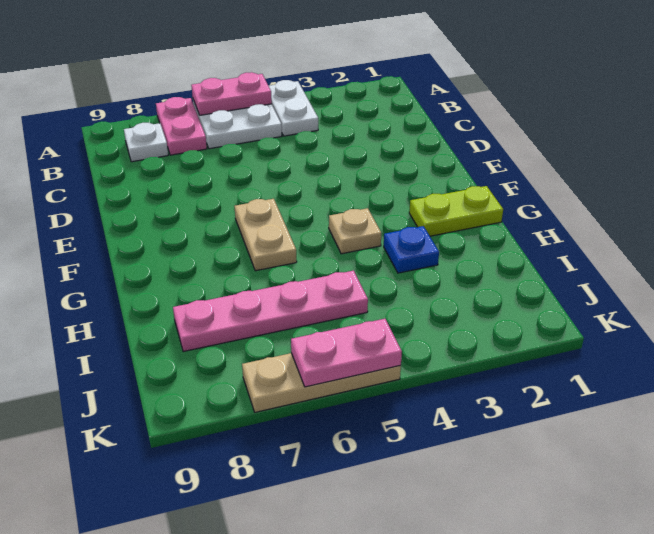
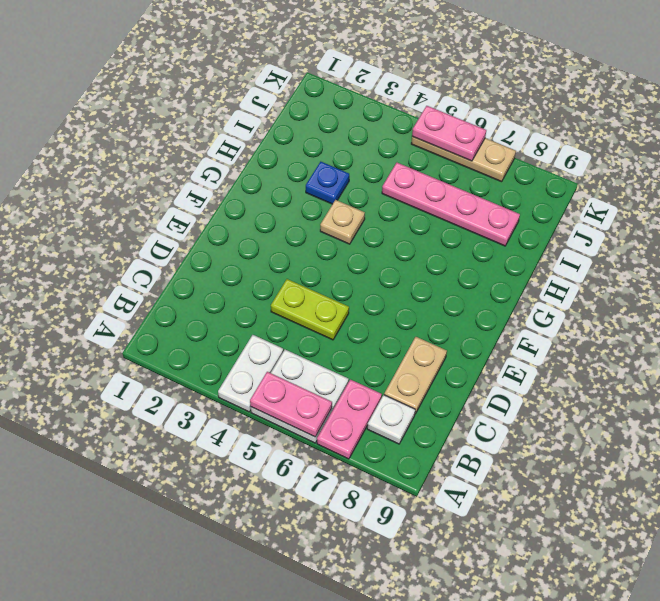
tan 1x2 plate [234,199,297,271] -> tan 1x2 plate moved to [384,337,447,414]
lime 1x2 plate [409,186,503,236] -> lime 1x2 plate moved to [271,279,349,340]

